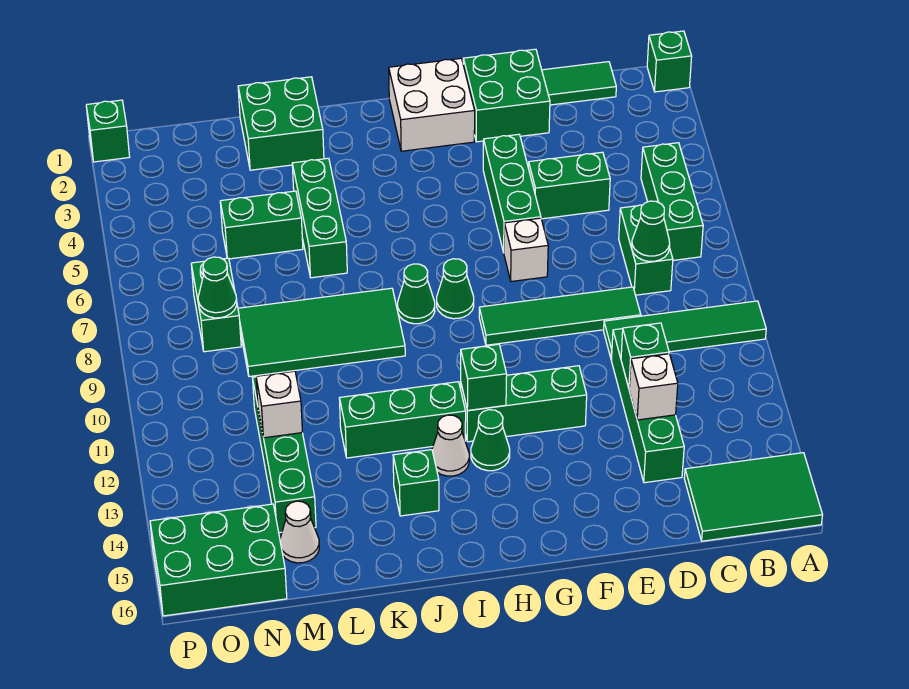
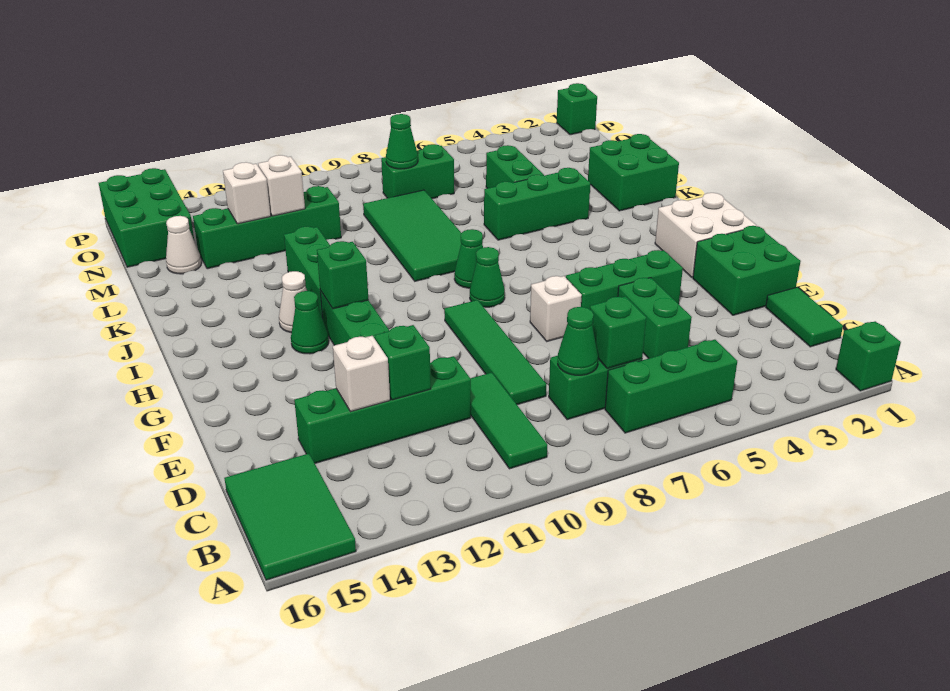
green 1x4 tile [604,301,766,360] -> green 1x3 tile [471,373,547,469]
green 1x1 brick [393,450,439,516] -> green 1x1 brick moved to [590,296,646,369]
none -> white 1x1 brick [223,162,271,224]

